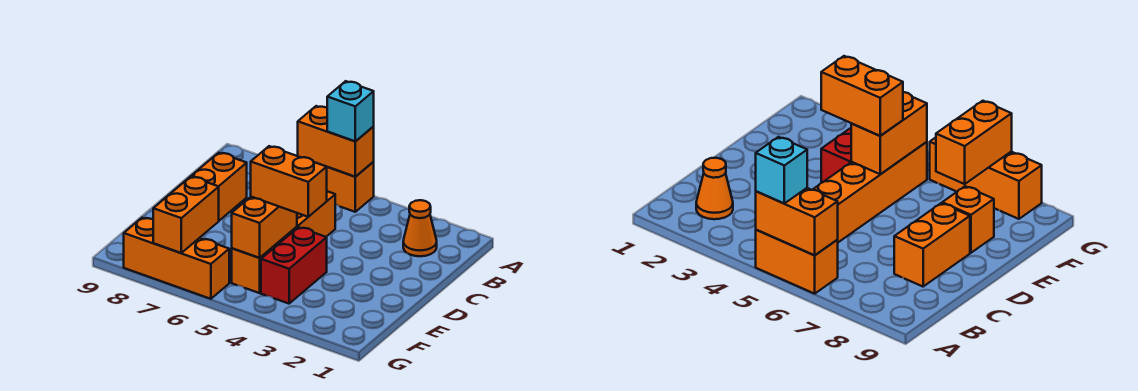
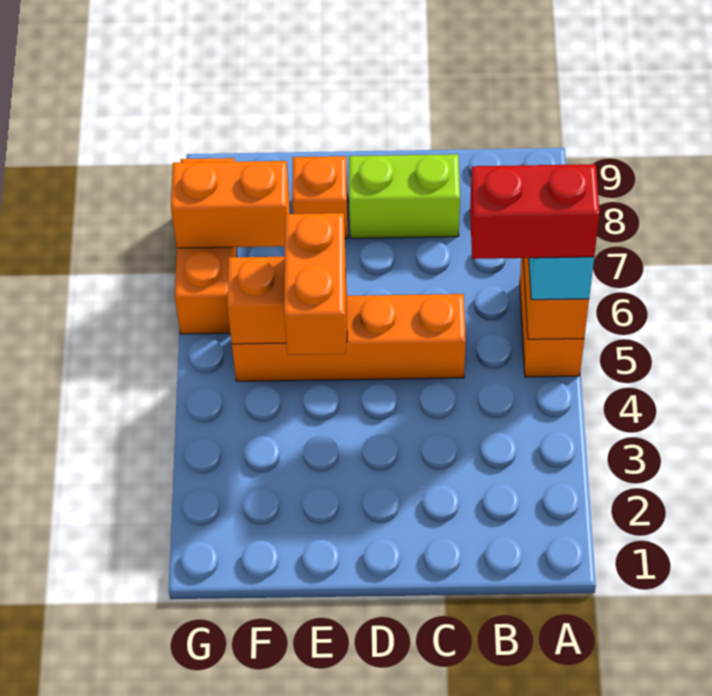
orange 1x1 cone [403,200,437,256] -> none
orange 1x2 brick [183,153,247,221] -> lime 1x2 brick [349,154,460,238]
red 1x2 brick [261,227,327,304] -> red 1x2 brick moved to [470,164,600,259]

